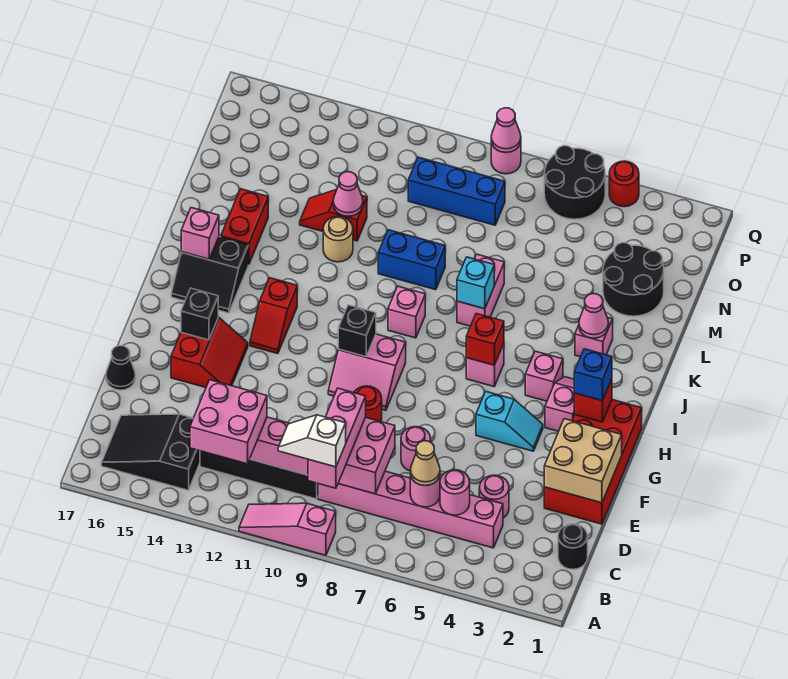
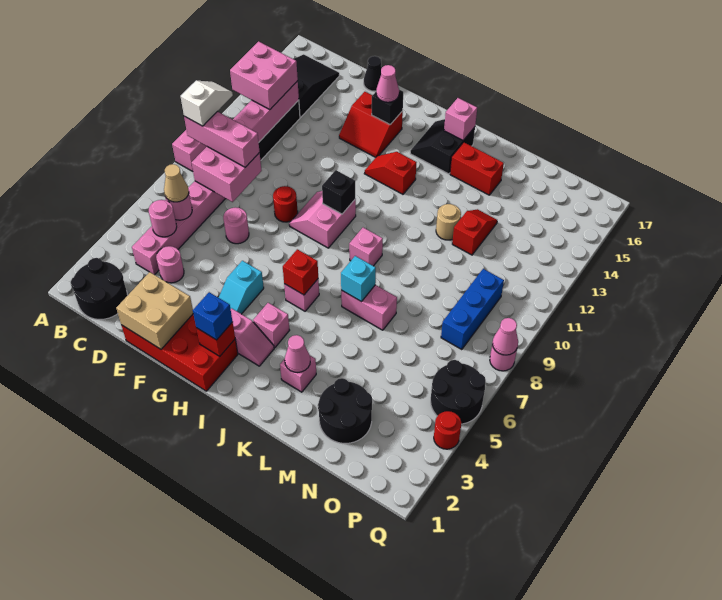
black 1x1 round brick [558,524,588,569] -> black 2x2 round brick [71,258,128,319]
blue 1x2 brick [378,230,445,290] -> none
pink 1x1 cone [333,172,363,216] -> pink 1x1 cone moved to [376,65,399,102]

